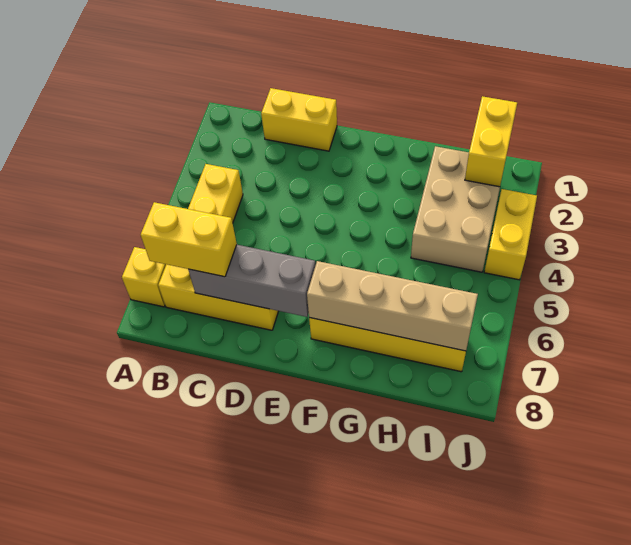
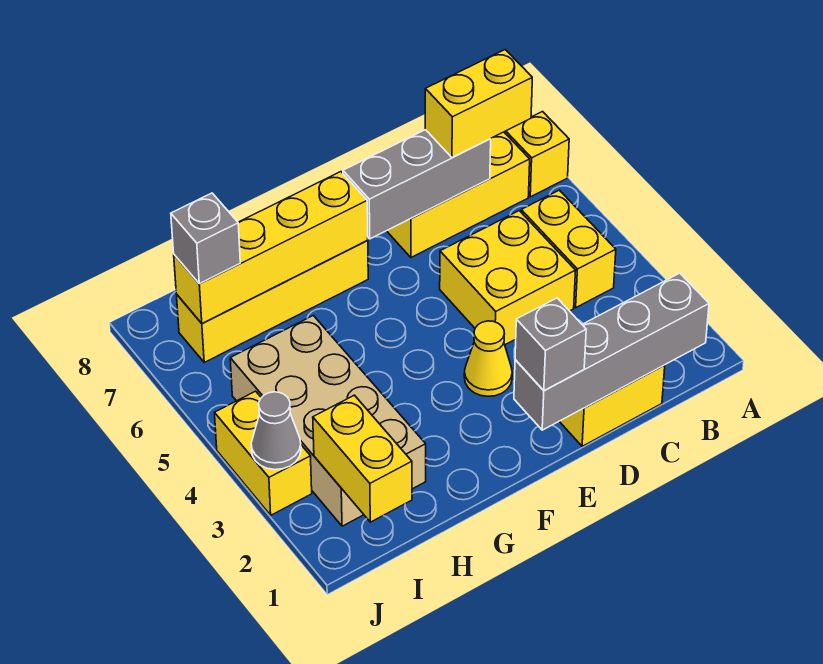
none -> grey 1x4 brick [514,273,709,430]
none -> yellow 2x2 brick [440,211,576,345]
none -> grey 1x1 brick [515,298,586,390]
none -> yellow 1x1 cone [464,321,512,396]
tan 1x4 brick [307,261,478,351] -> yellow 1x4 brick [174,172,368,324]
tan 2x3 brick [411,146,500,272] -> tan 2x4 brick [230,316,426,526]
none -> grey 1x1 brick [171,193,240,284]
none -> grey 1x1 cone [251,392,301,470]

